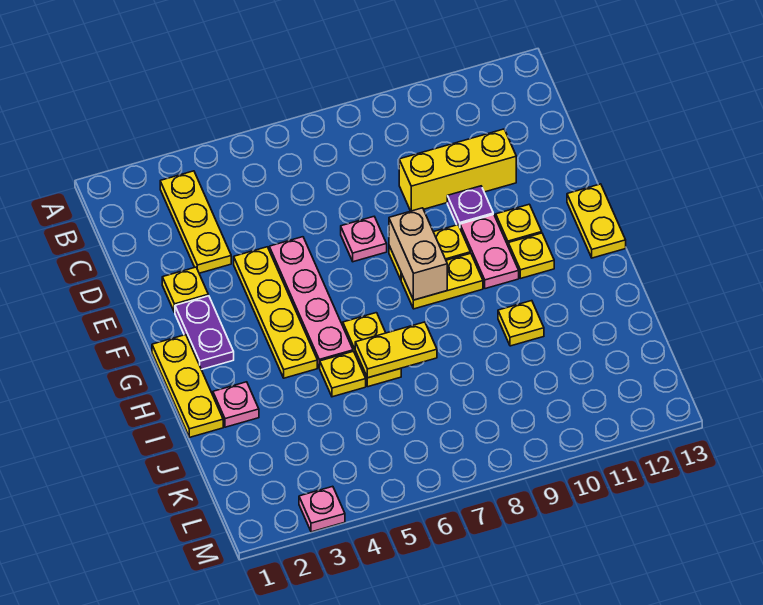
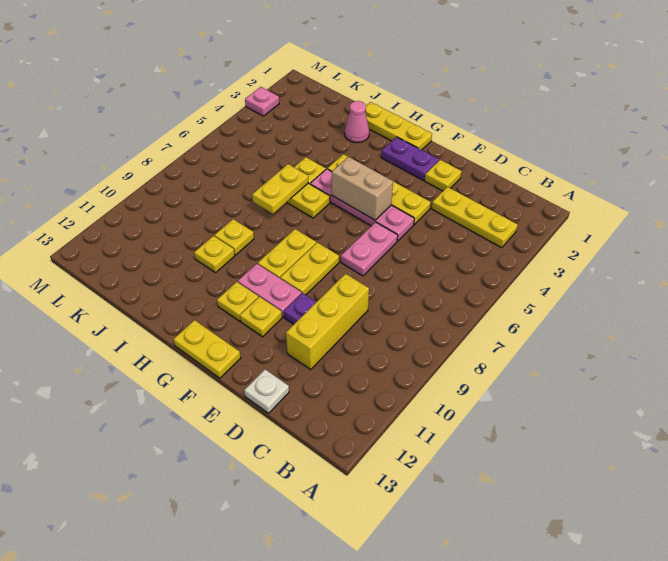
none -> white 1x1 plate [244,370,289,413]
pink 1x1 plate [341,217,387,262] -> pink 1x2 plate [341,222,398,276]
tan 1x2 brick [389,208,447,300] -> tan 1x2 brick moved to [332,157,393,220]
pink 1x1 plate [213,382,259,427] -> pink 1x1 cone [345,101,369,143]
none -> yellow 1x1 plate [214,219,254,255]

